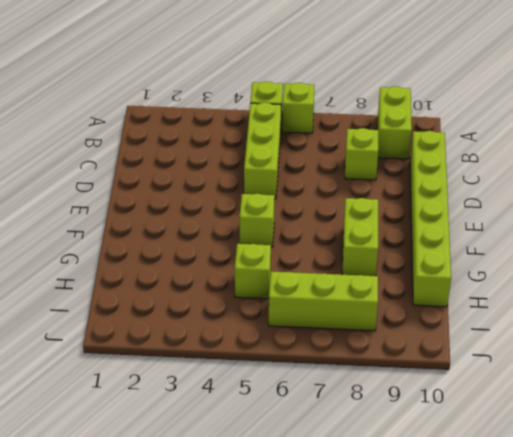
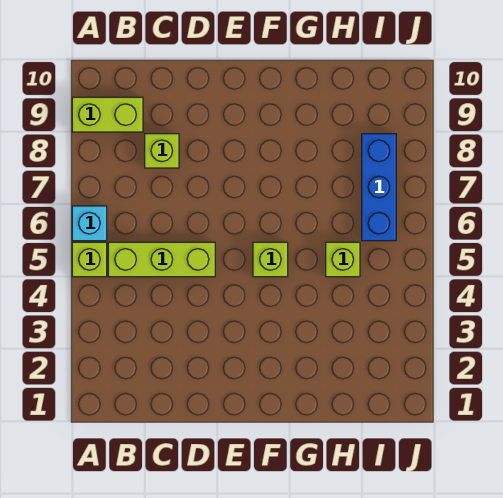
lime 1x1 brick [282,83,315,133] -> cyan 1x1 brick [72,206,107,241]
lime 1x6 brick [410,131,451,307] -> none
lime 1x2 brick [342,198,378,276] -> none
lime 1x3 brick [269,272,378,331] -> blue 1x3 brick [362,134,396,241]

